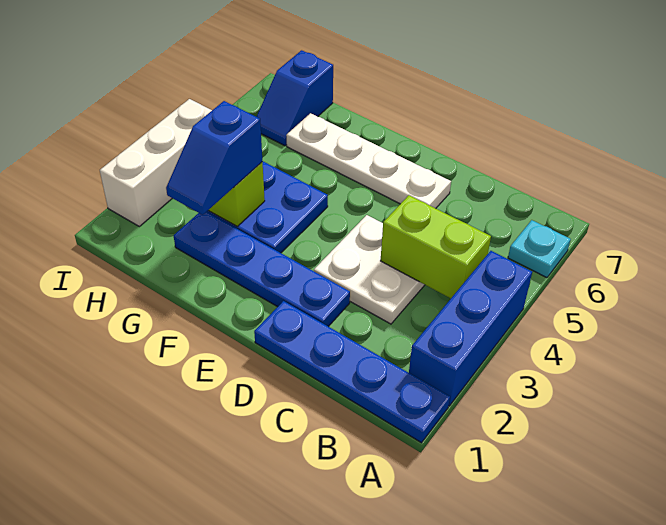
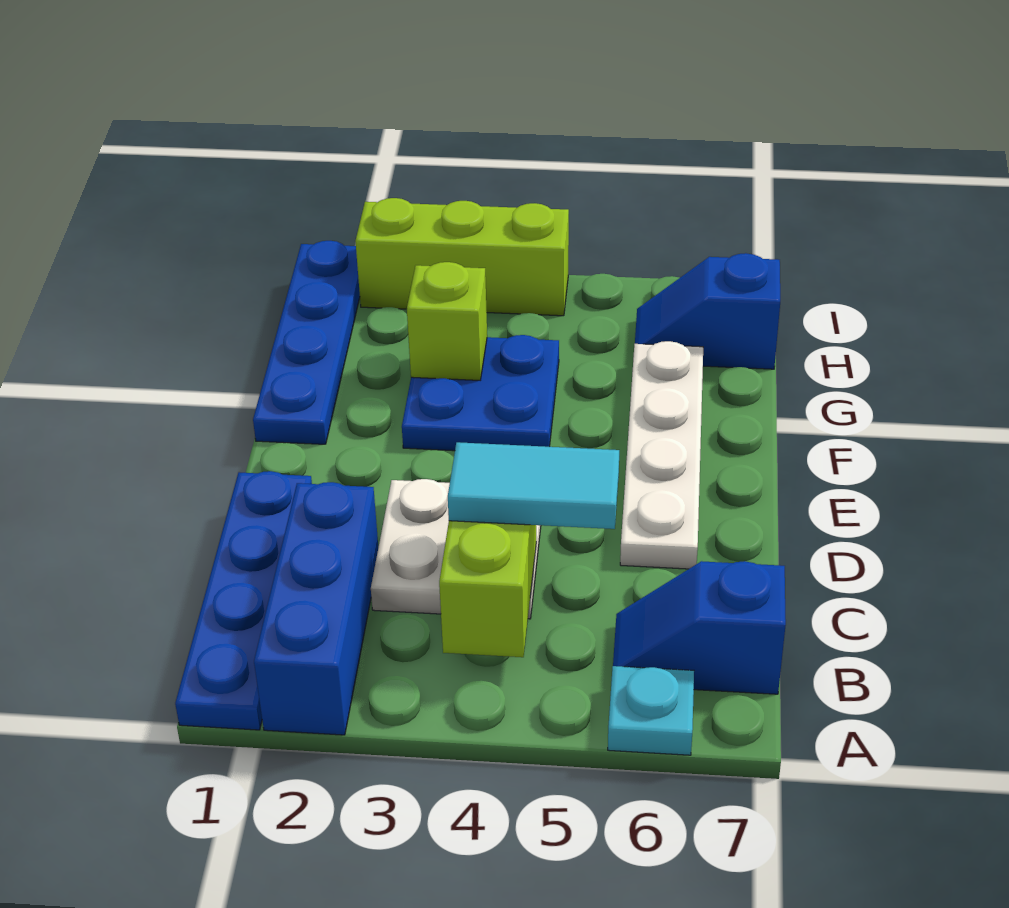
blue 1x3 brick [409,251,532,406] -> blue 1x3 brick turned to [254,482,378,735]
none -> cyan 1x2 tile [448,442,619,529]
blue 1x4 plate [174,212,350,327] -> blue 1x4 plate moved to [253,241,360,444]
blue 1x2 slope [166,101,262,215] -> blue 1x2 slope moved to [613,561,786,694]
white 1x3 brick [100,99,212,226] -> lime 1x3 brick [355,198,569,316]

